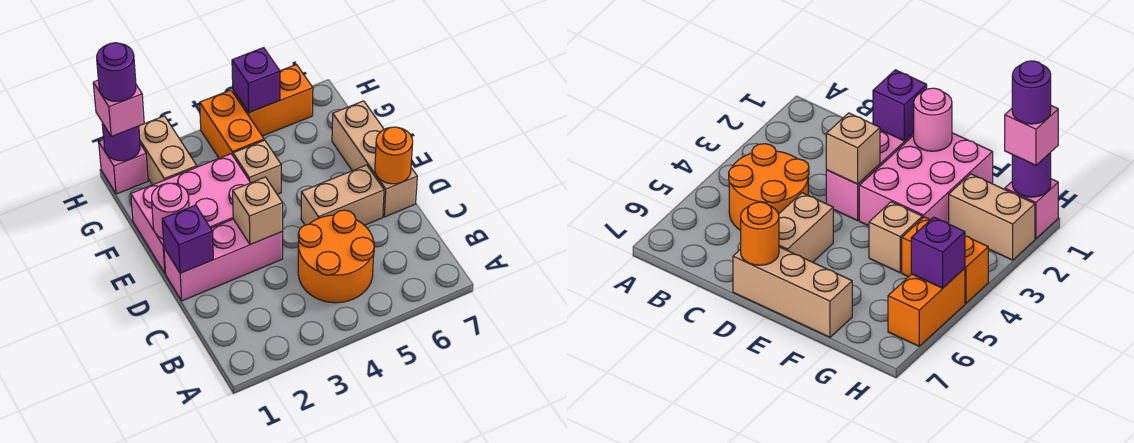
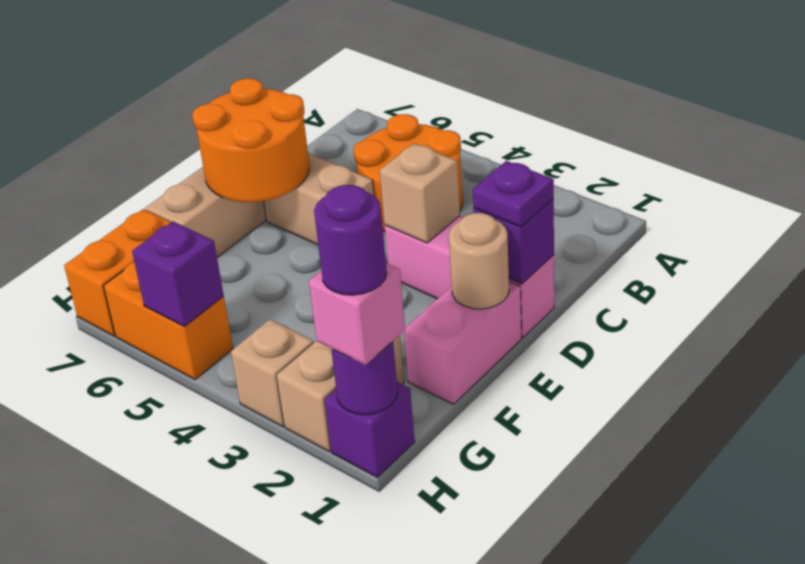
none -> purple 1x1 plate [473,161,554,227]
orange 1x1 round brick [375,127,413,184] -> orange 2x2 round brick [192,78,309,202]
pink 2x3 brick [131,154,250,273] -> pink 1x2 brick [404,281,522,404]
pink 1x1 round brick [152,183,189,239] -> tan 1x1 round brick [449,213,509,309]
tan 1x1 brick [233,140,281,194] -> tan 1x1 brick moved to [231,320,314,427]
orange 1x2 brick [200,90,264,158] -> orange 1x2 brick moved to [64,209,171,336]
pink 1x1 brick [99,140,148,194] -> purple 1x1 brick [325,382,415,477]

